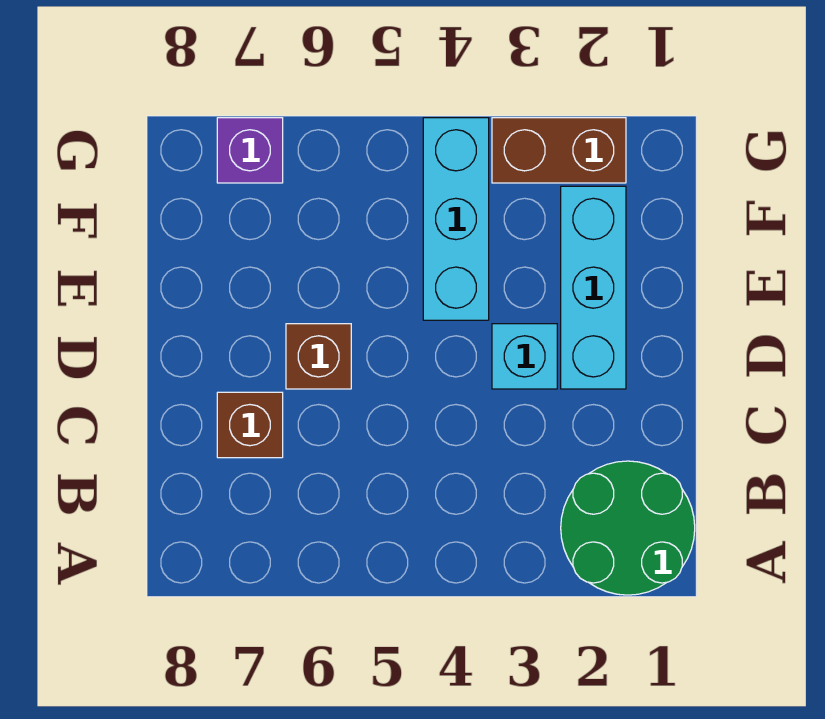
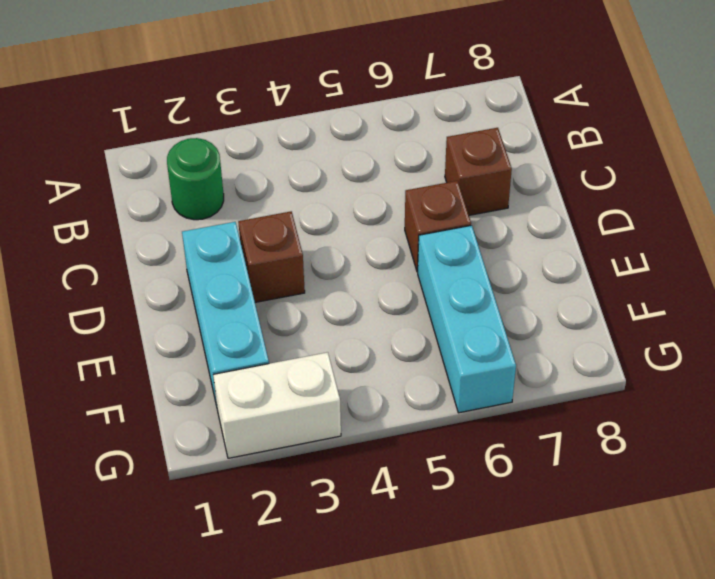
green 2x2 round brick [561,461,695,595] -> green 1x1 round brick [167,138,224,220]
cyan 1x1 brick [492,324,557,389] -> brown 1x1 brick [238,211,305,302]
cyan 1x3 brick [423,118,489,320] -> cyan 1x3 brick moved to [418,225,516,413]
brown 1x2 brick [492,118,626,183] -> white 1x2 brick [213,352,341,458]
purple 1x1 brick [217,118,283,183] -> none

